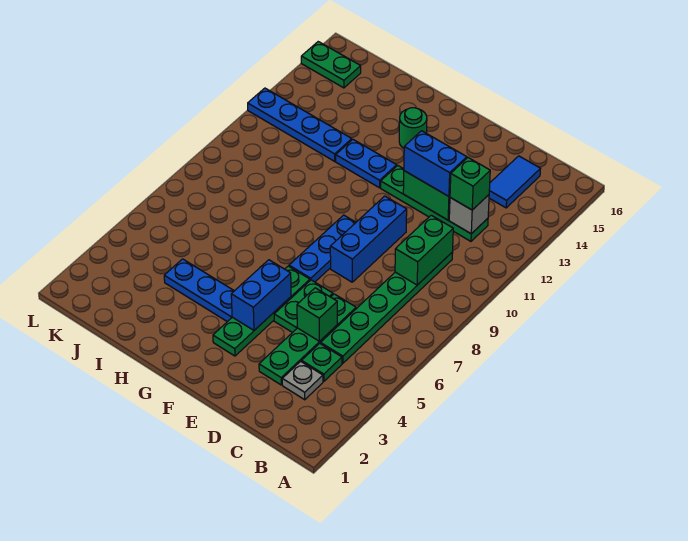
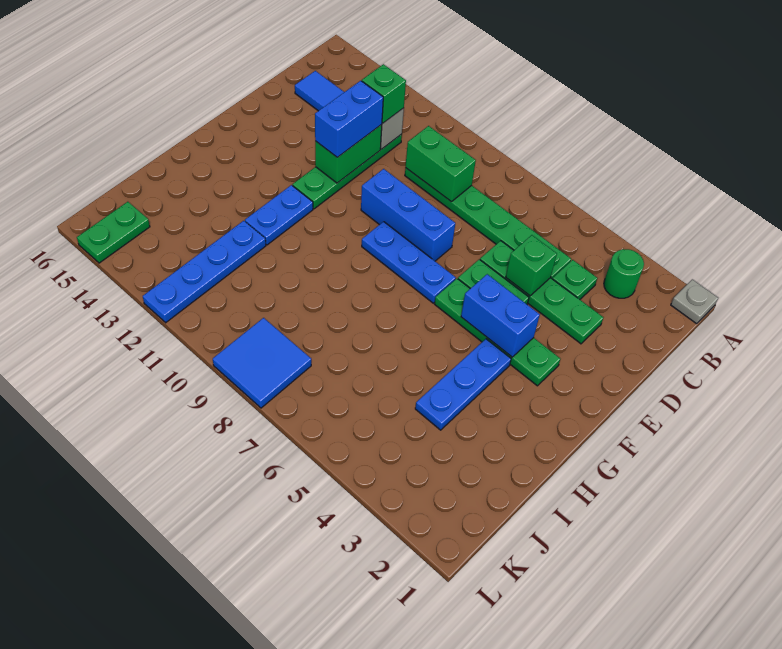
grey 1x1 plate [282,361,323,400] -> grey 1x1 plate moved to [671,279,718,324]
green 1x1 round brick [399,108,427,148] -> green 1x1 round brick moved to [604,249,644,298]
none -> blue 2x2 tile [213,318,311,408]

